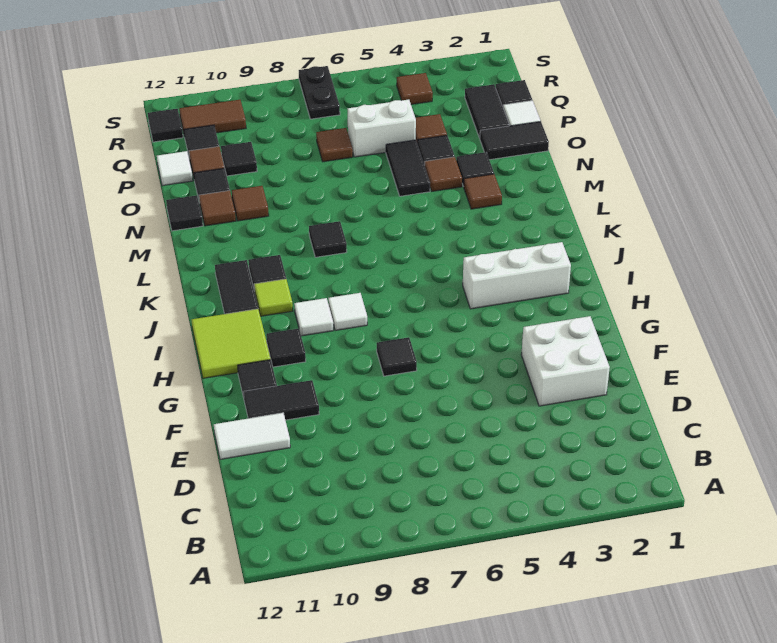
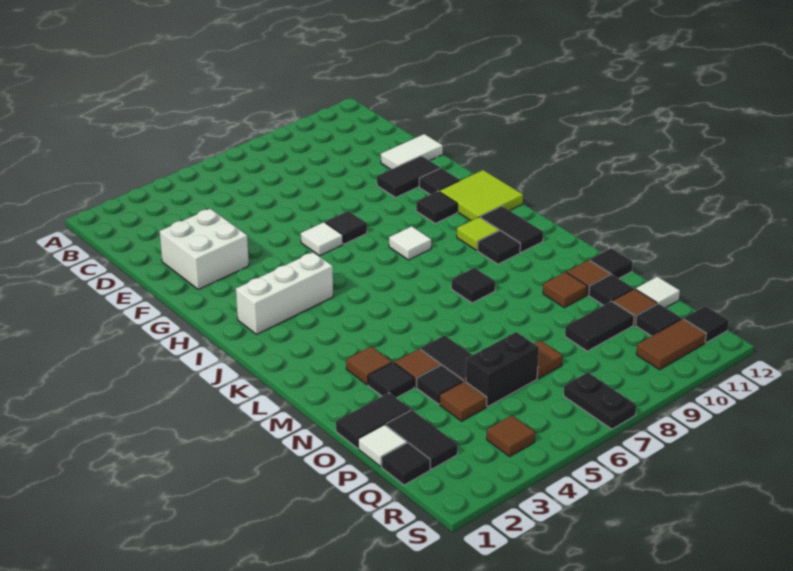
white 1x1 tile [294,298,333,336] -> white 1x1 tile moved to [301,222,343,256]
white 1x2 brick [348,100,416,157] -> black 1x2 brick [466,332,539,407]
black 1x1 tile [221,142,257,176] -> black 1x2 tile [565,301,634,351]

